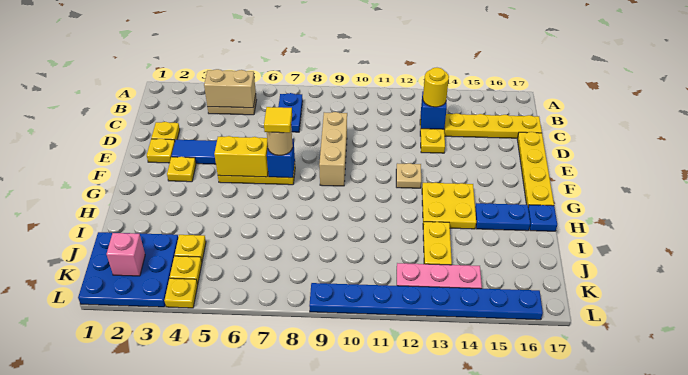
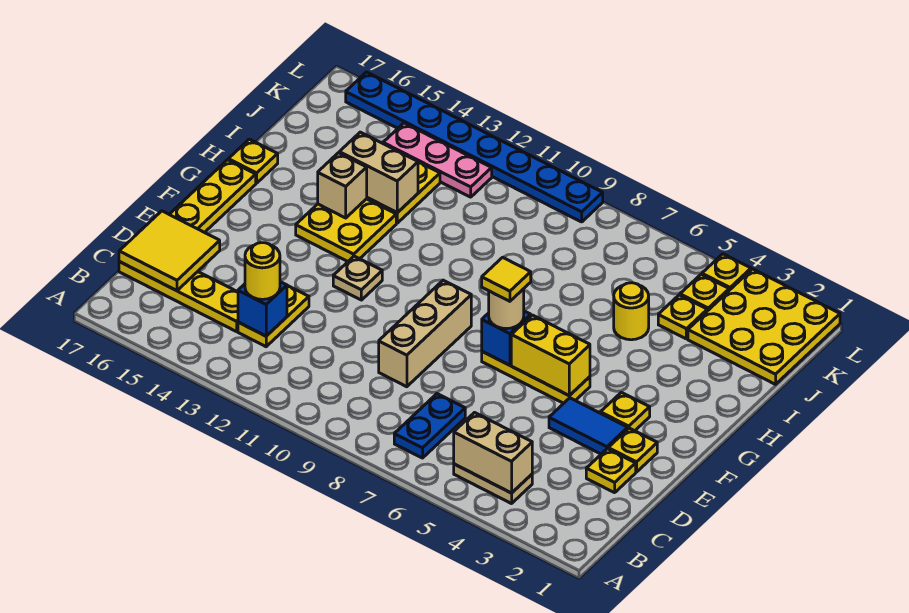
none -> yellow 2x2 tile [119,211,220,291]
none -> tan 1x1 brick [318,153,367,218]
blue 1x2 plate [475,203,530,231] -> none
blue 1x1 plate [528,205,557,231] -> yellow 1x1 plate [228,139,278,183]
none -> yellow 1x1 round brick [614,283,649,340]
none -> tan 1x2 brick [339,132,418,213]
blue 3x3 plate [78,232,178,307] -> yellow 3x3 plate [688,269,840,384]
pink 1x1 brick [107,233,145,276] -> none

